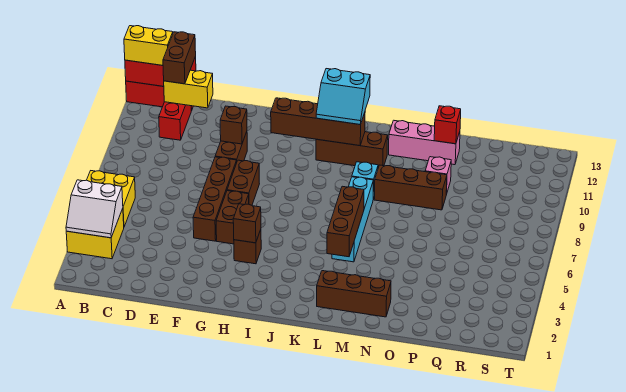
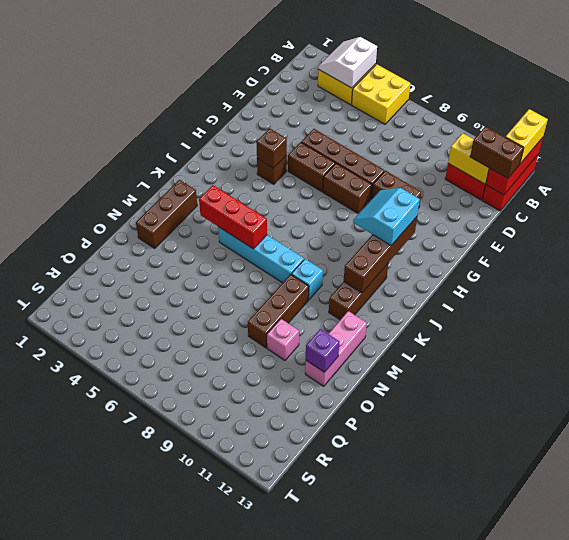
yellow 1x2 brick [164,70,213,108] -> yellow 1x2 brick turned to [448,133,489,184]
brown 1x1 brick [220,106,247,144] -> none
cyan 2x2 slope [316,69,370,125] -> cyan 2x2 slope moved to [353,188,420,245]
brown 1x3 brick [327,186,364,257] -> red 1x3 brick [199,185,267,249]
red 1x1 brick [434,106,461,144] -> purple 1x1 brick [306,329,339,372]

